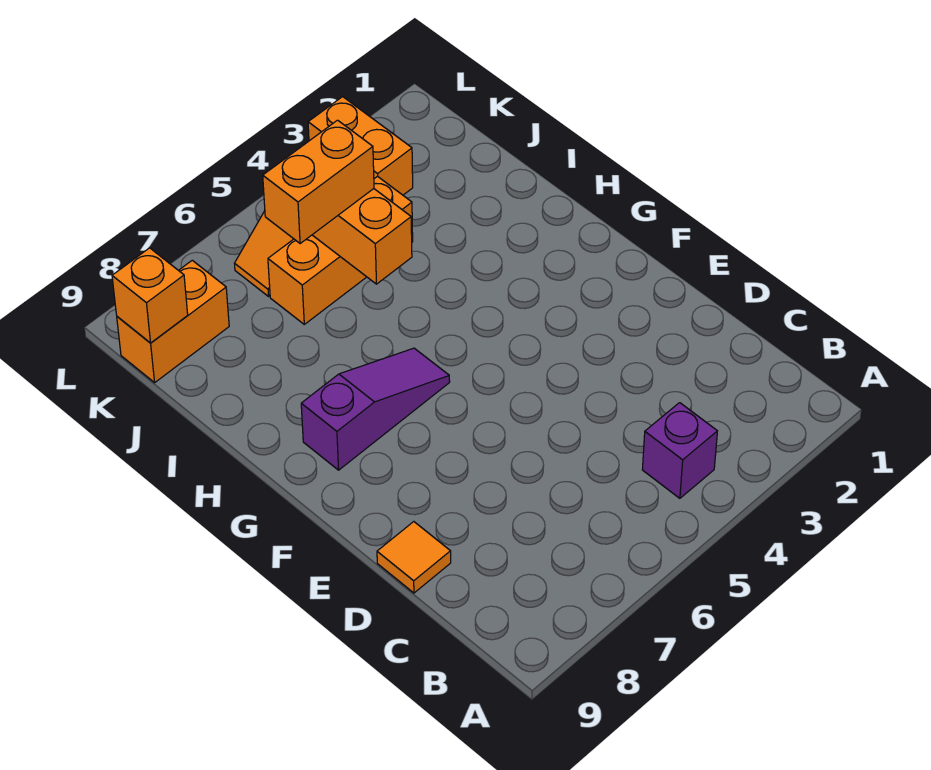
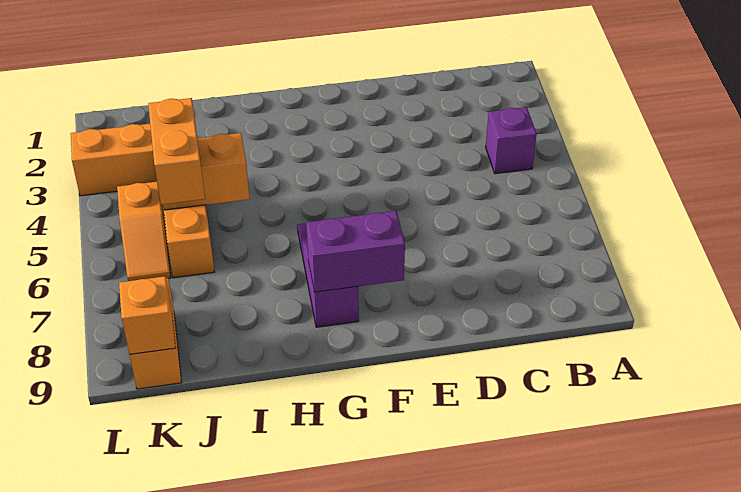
orange 1x1 tile [377,522,451,593] -> none
none -> purple 1x2 brick [306,211,405,292]

